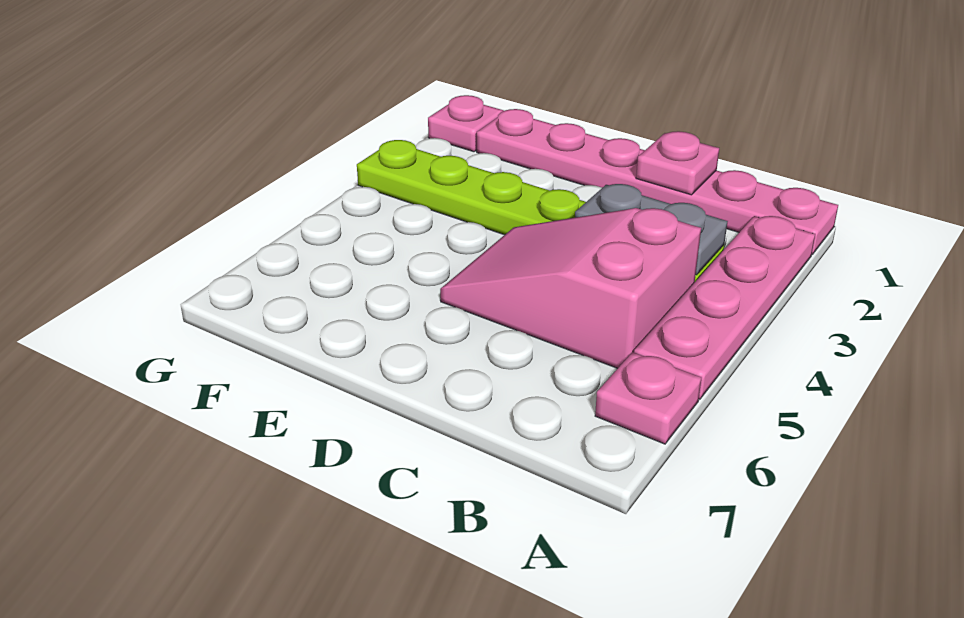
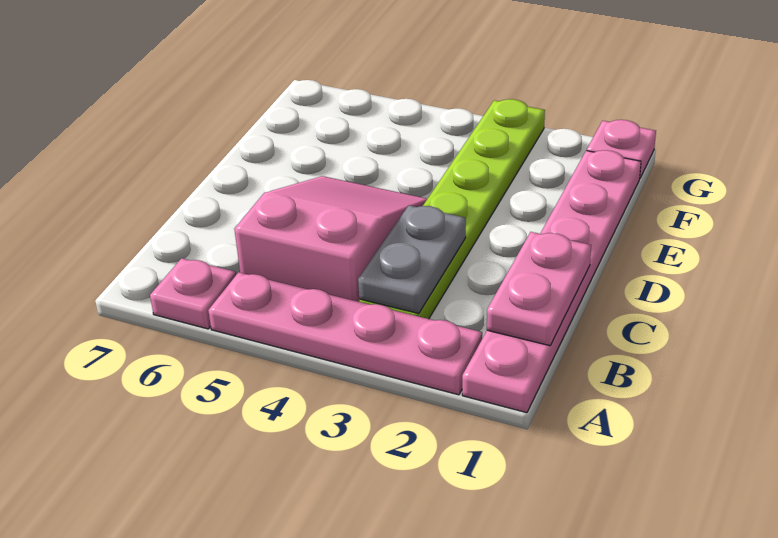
pink 1x1 plate [636,131,719,195] -> pink 1x2 plate [487,232,591,346]

